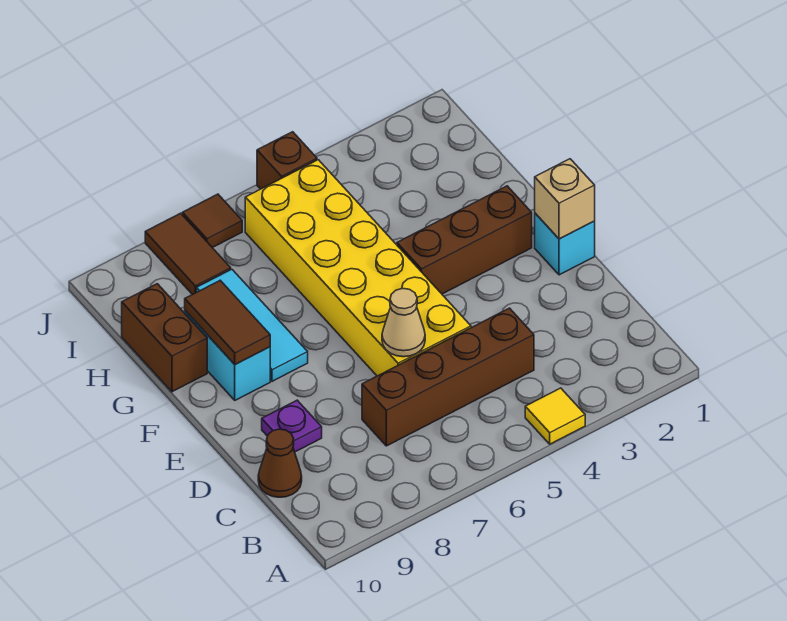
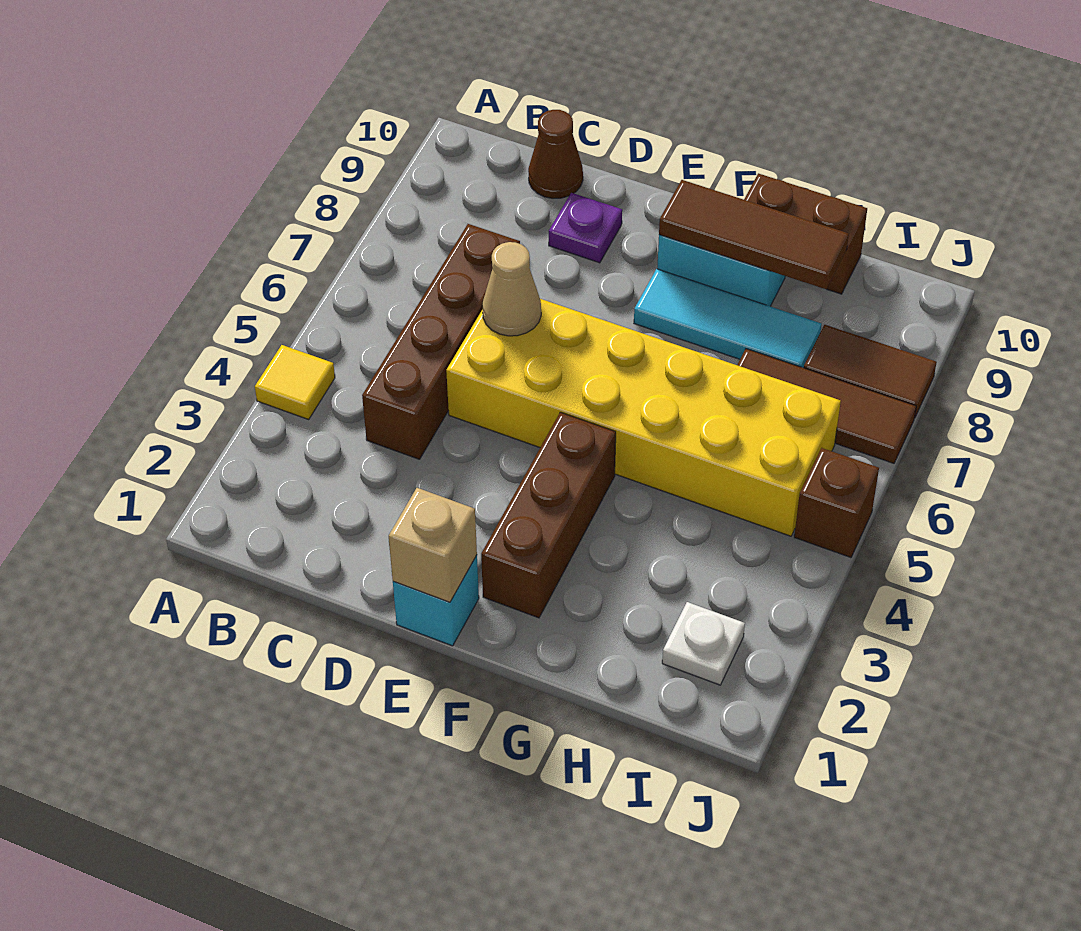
brown 1x2 tile [185,280,270,365] -> brown 1x3 tile [659,180,849,289]
none -> white 1x1 plate [662,602,745,685]
brown 1x1 tile [182,194,242,248] -> brown 1x3 tile [737,349,916,463]

